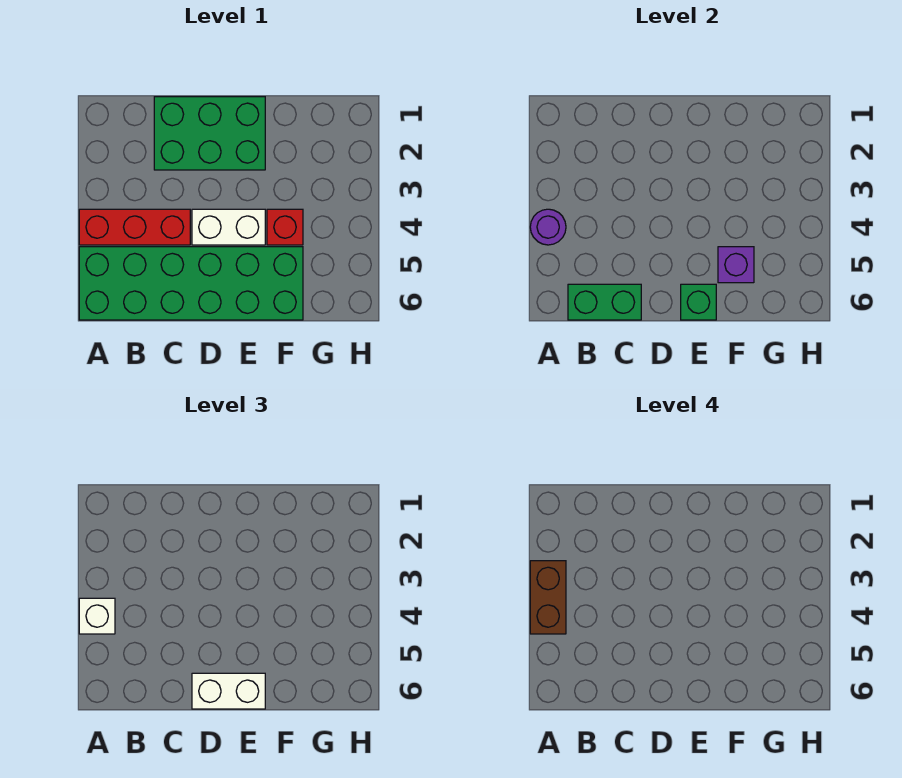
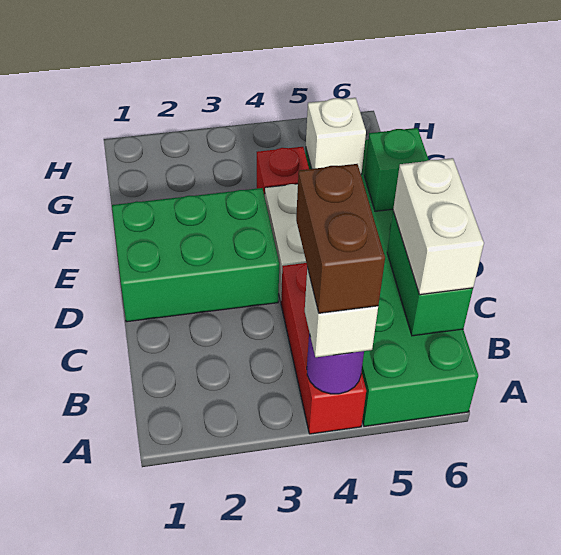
brown 1x2 brick [530,561,566,634] -> brown 1x2 brick turned to [296,164,385,313]
green 2x3 brick [154,97,265,170] -> green 2x3 brick turned to [112,188,279,322]
white 1x2 brick [192,673,265,709] -> white 1x2 brick moved to [393,158,484,295]
purple 1x1 brick [718,247,754,283] -> white 1x1 brick [306,98,366,174]

